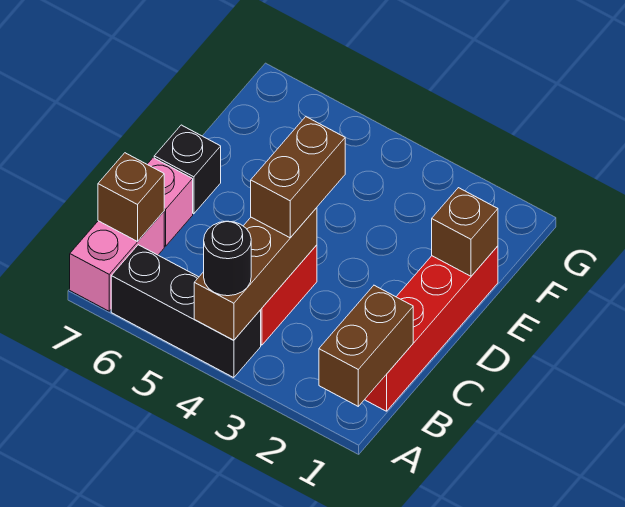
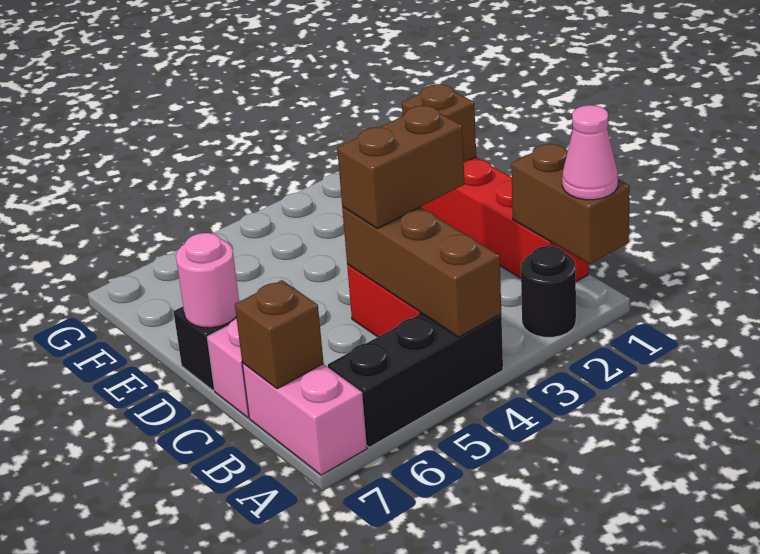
none -> pink 1x1 cone [562,105,618,200]
black 1x1 round brick [204,221,251,296] -> black 1x1 round brick moved to [521,246,576,337]
brown 1x2 brick [251,117,345,238] -> brown 1x2 brick turned to [337,105,465,229]
none -> pink 1x1 round brick [176,233,239,328]

